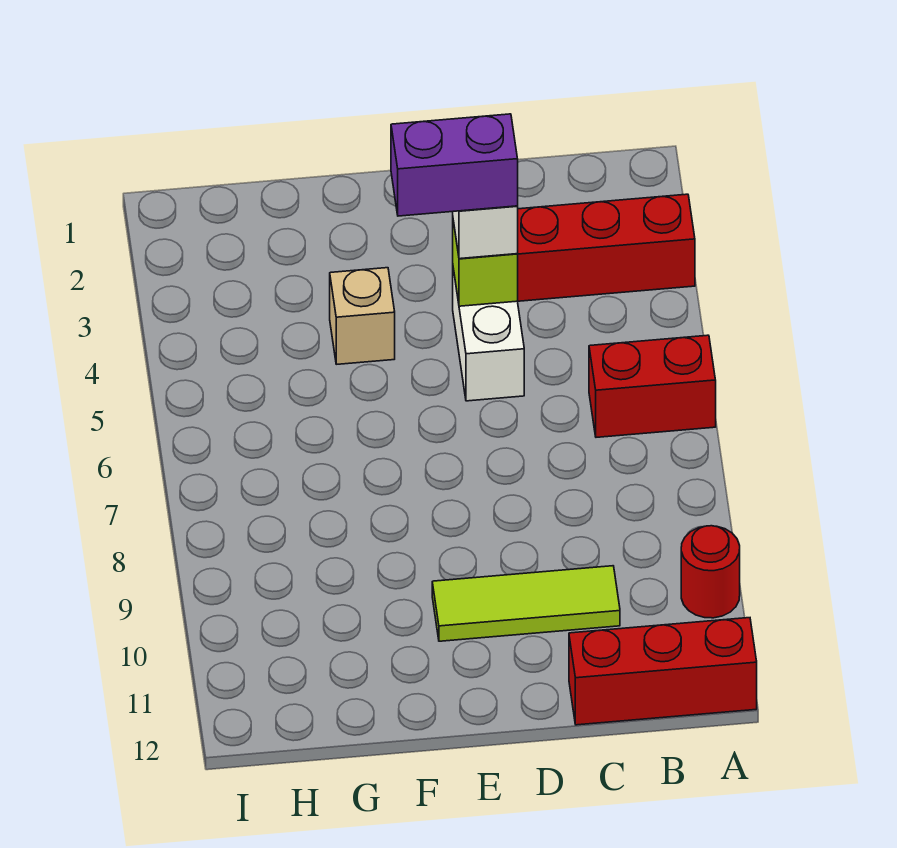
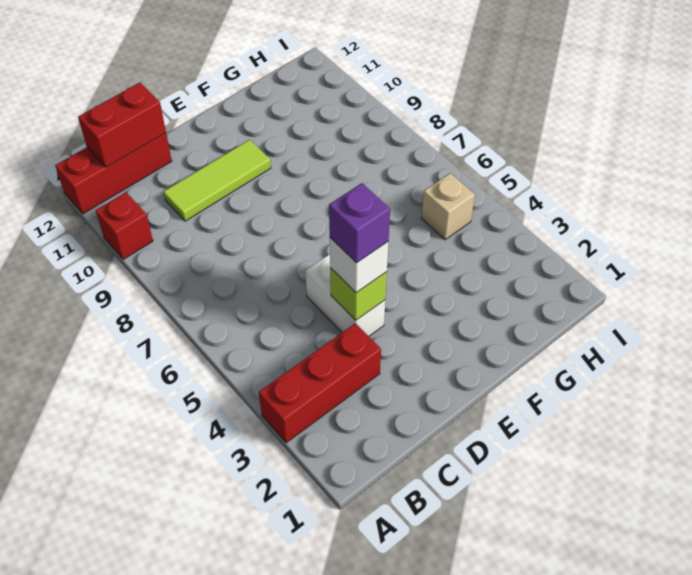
red 1x2 brick [589,335,716,437] -> red 1x2 brick moved to [78,83,166,167]
red 1x1 round brick [681,526,740,618] -> red 1x1 brick [96,192,153,259]
purple 1x2 brick [391,114,518,216] -> purple 1x1 brick [329,183,390,263]
tan 1x1 brick [330,268,395,364] -> tan 1x1 brick moved to [421,173,475,240]

